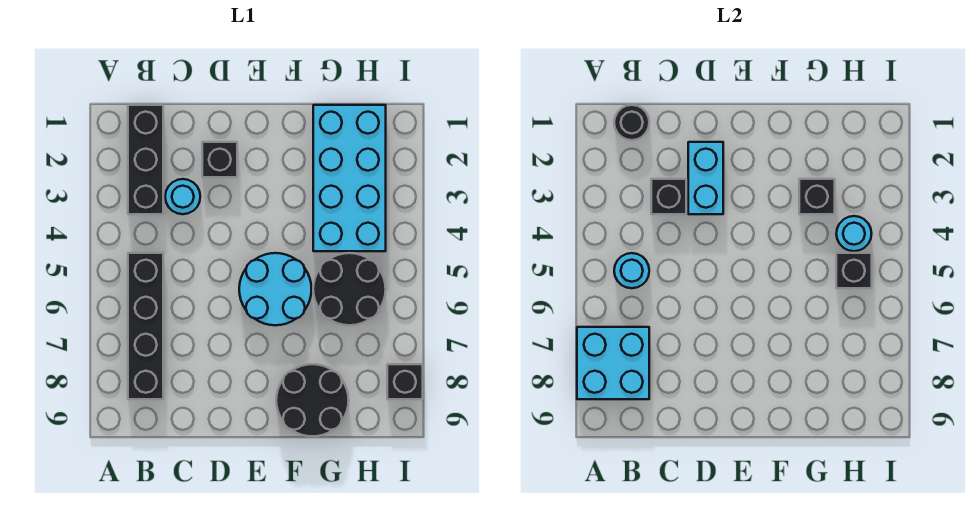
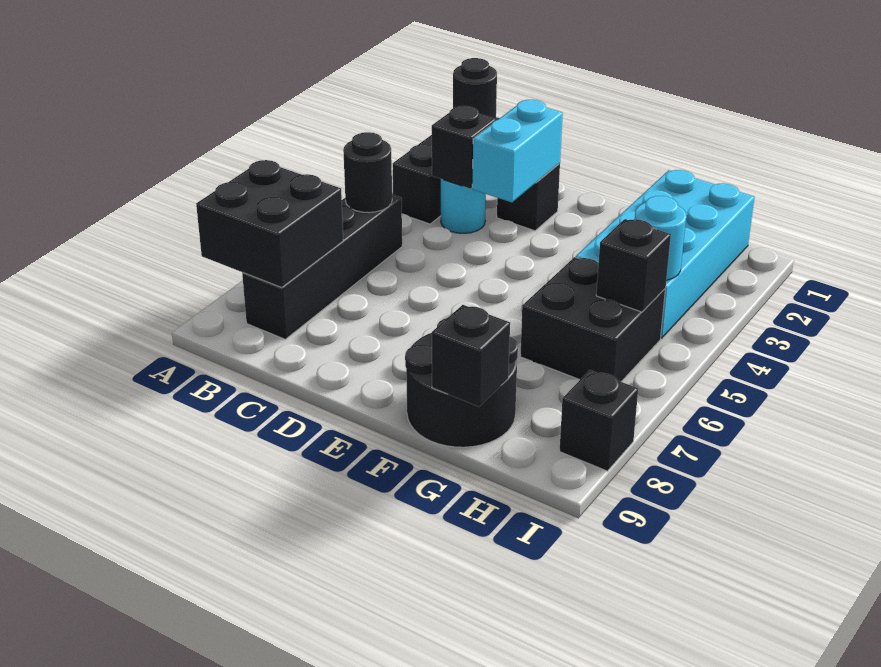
cyan 2x2 brick [577,327,649,399] -> black 2x2 brick [196,160,343,287]
cyan 1x1 round brick [614,253,649,288] -> black 1x1 round brick [343,132,392,213]
cyan 2x2 round brick [239,253,312,325] -> none
black 1x1 brick [799,179,835,214] -> black 1x1 brick moved to [432,305,510,407]
black 2x2 round brick [313,253,386,325] -> black 2x2 brick [520,257,665,382]

